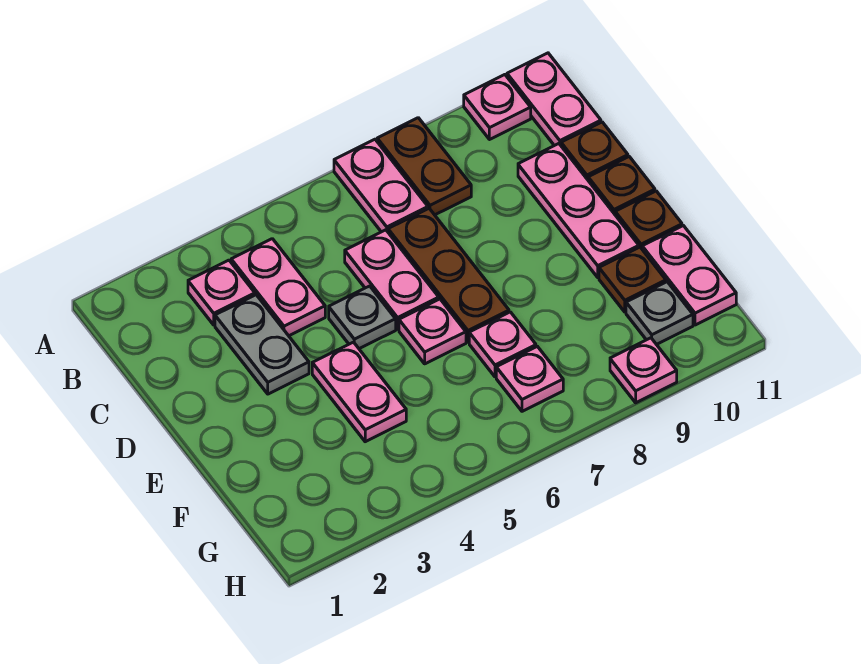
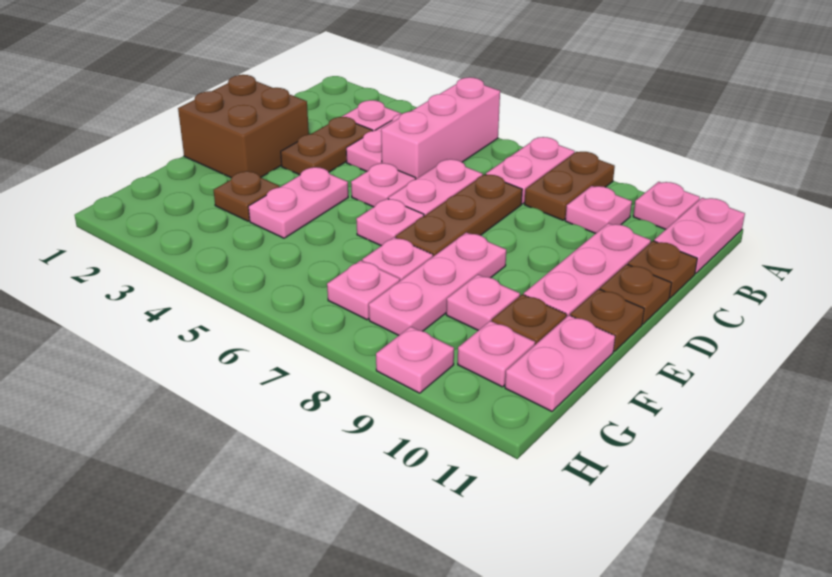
none -> pink 1x3 brick [381,77,500,179]
none -> pink 1x1 plate [565,186,632,233]
grey 1x2 plate [215,295,309,394] -> brown 1x2 plate [281,117,373,175]
none -> brown 2x2 brick [178,75,309,178]
grey 1x1 plate [329,286,396,349] -> pink 1x1 plate [351,163,416,207]
none -> pink 1x3 plate [369,232,506,336]
none -> brown 1x1 plate [214,171,279,221]
none -> pink 1x1 plate [446,274,520,330]
grey 1x1 plate [626,282,693,345] -> pink 1x1 plate [458,321,535,387]

